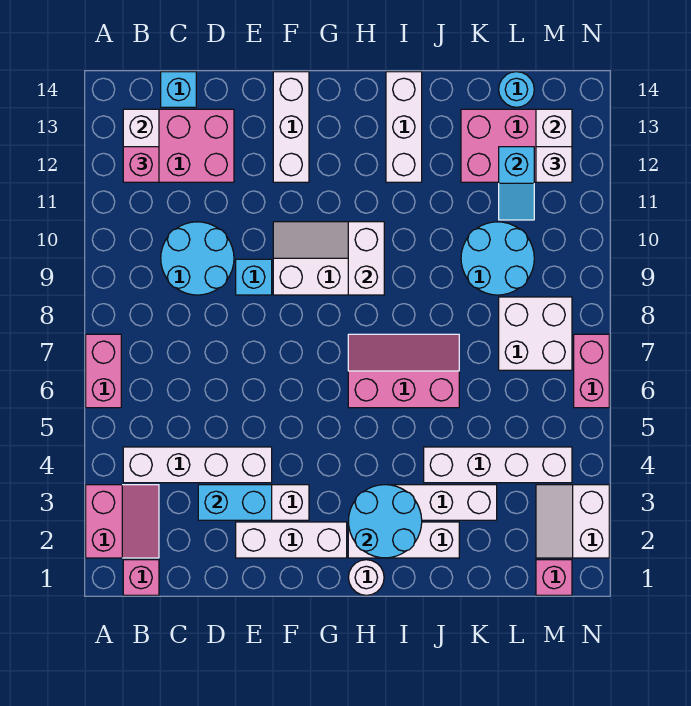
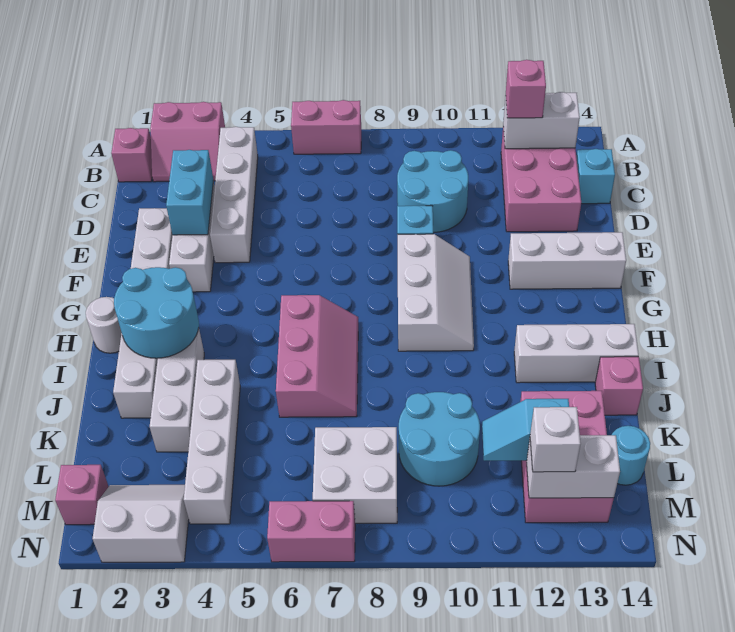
white 1x2 brick [348,222,384,295] -> none
none -> pink 1x1 brick [595,357,643,415]

